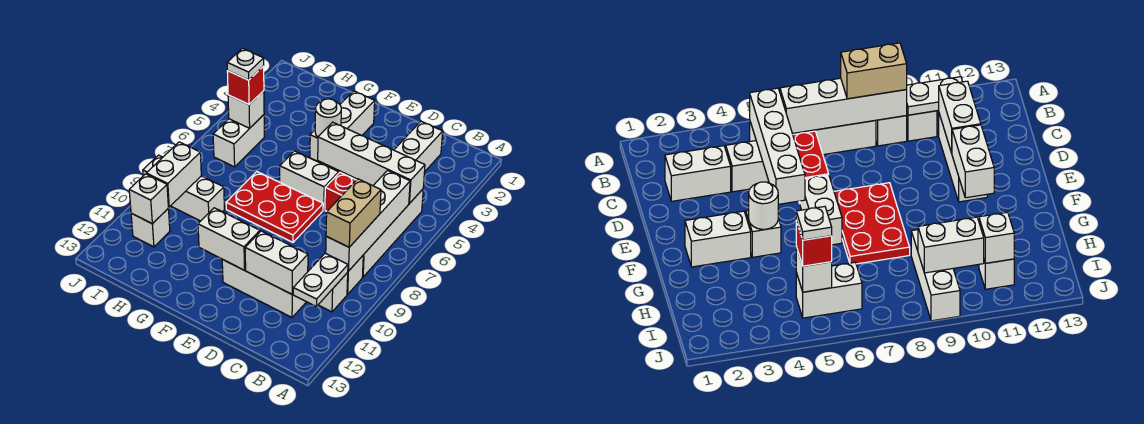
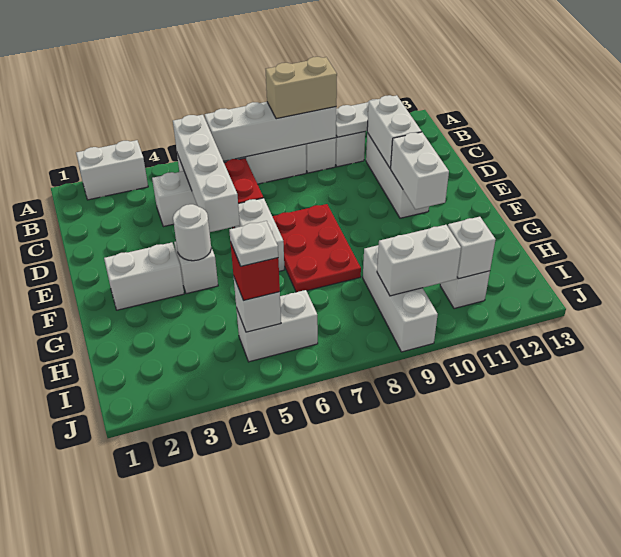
white 1x2 brick [394,121,443,171] -> white 1x2 brick moved to [76,140,148,200]

